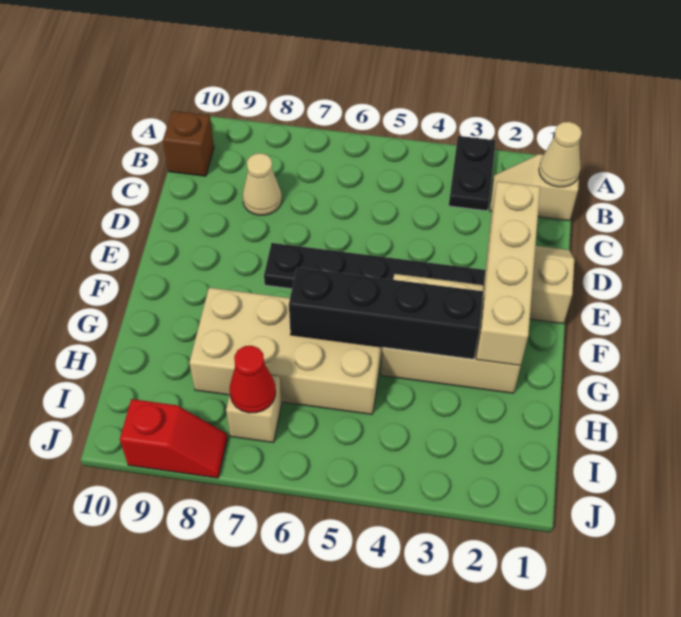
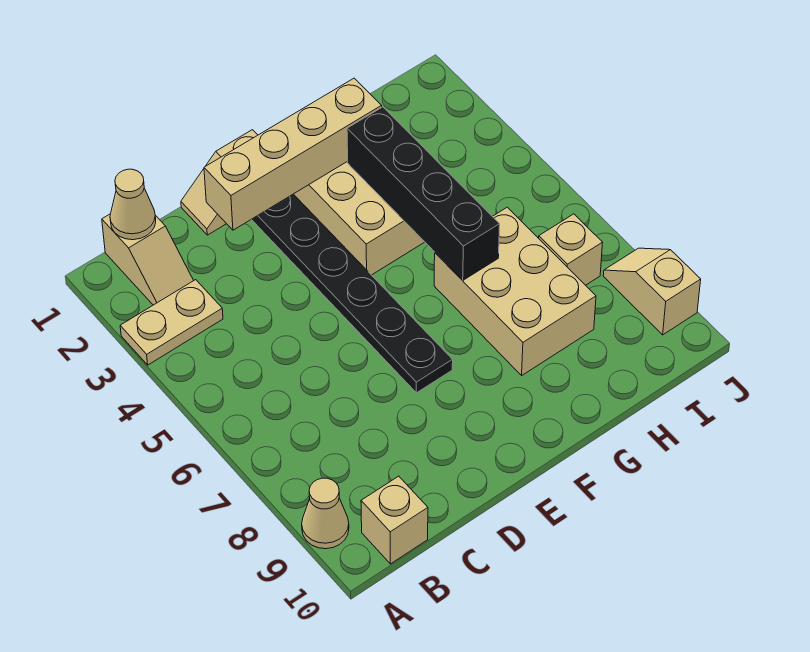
black 1x2 plate [449,136,496,211] -> tan 1x2 plate [120,280,223,365]
brown 1x1 brick [163,111,214,176] -> tan 1x1 brick [361,476,428,564]
tan 1x1 cone [243,153,282,215] -> tan 1x1 cone moved to [302,478,349,549]
tan 2x4 brick [189,288,383,414] -> tan 2x3 brick [434,207,596,375]
red 1x1 cone [230,346,276,413] -> none
red 1x2 slope [120,399,227,478] -> tan 1x2 slope [603,248,701,335]

